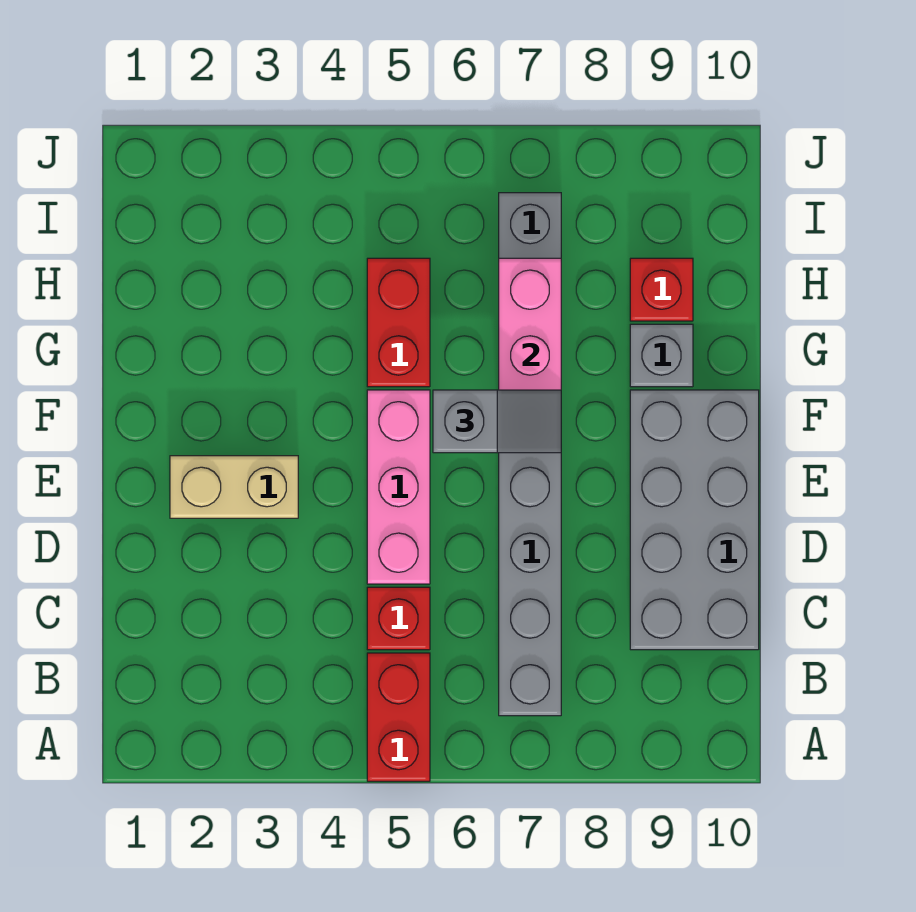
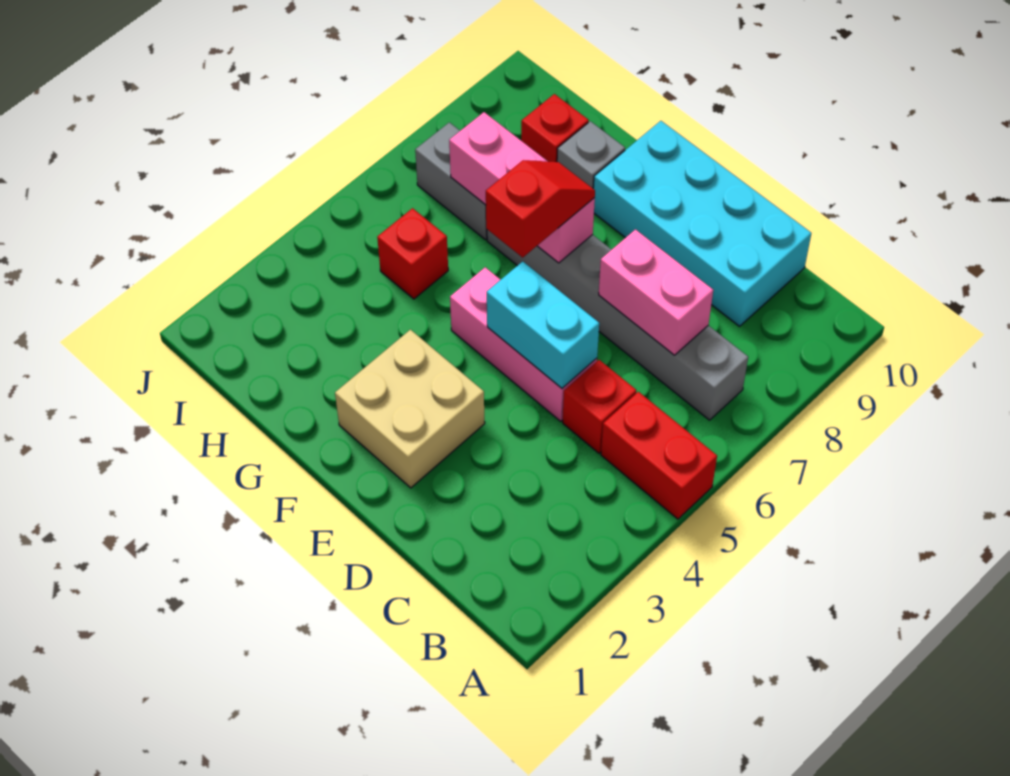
none -> pink 1x2 brick [599,230,713,355]
grey 2x4 brick [630,390,759,650] -> cyan 2x4 brick [593,121,811,326]
none -> cyan 1x2 brick [487,261,599,388]
tan 1x2 brick [170,456,298,518] -> tan 2x2 brick [335,330,485,488]
grey 1x2 slope [433,390,561,453] -> red 1x2 slope [486,160,595,257]
red 1x2 brick [367,258,430,387] -> red 1x1 brick [377,208,448,299]

